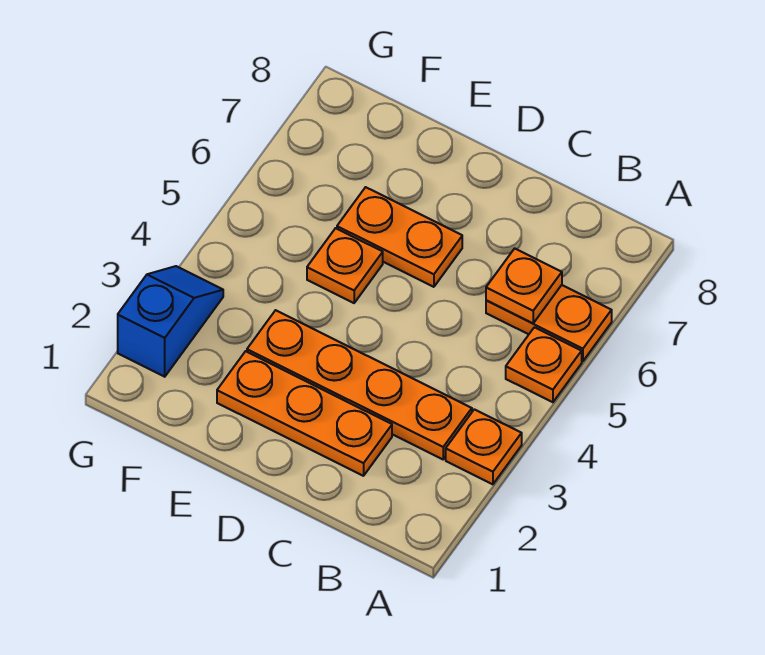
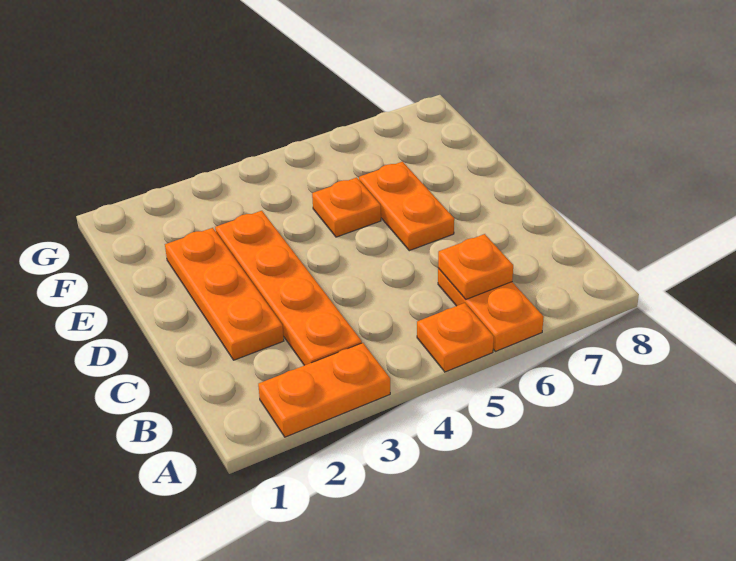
orange 1x1 plate [446,409,522,484] -> orange 1x2 plate [258,343,390,437]
blue 1x2 slope [118,266,223,377] -> none

